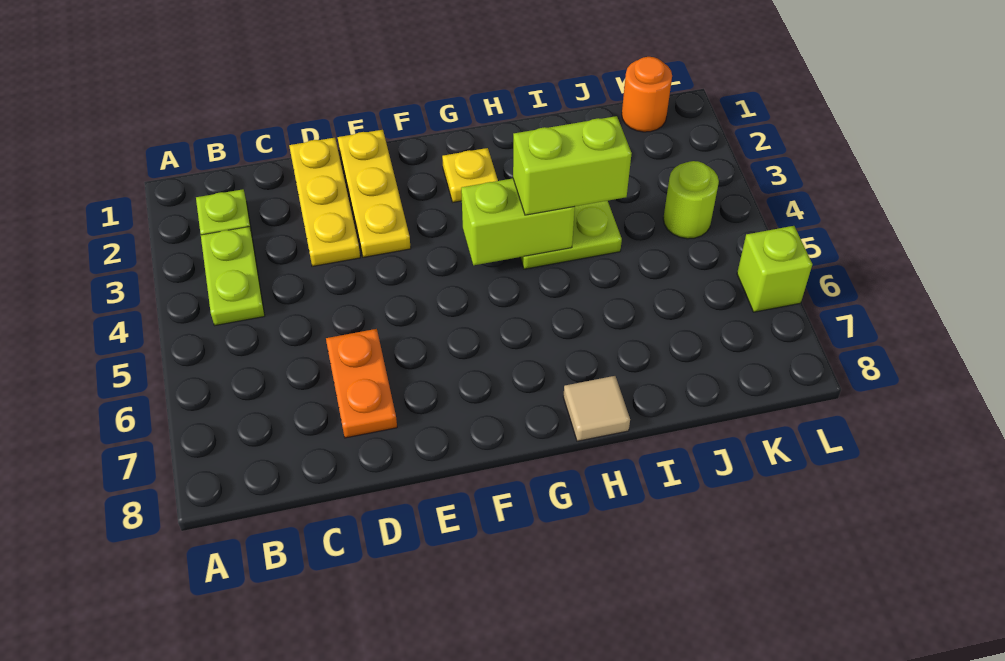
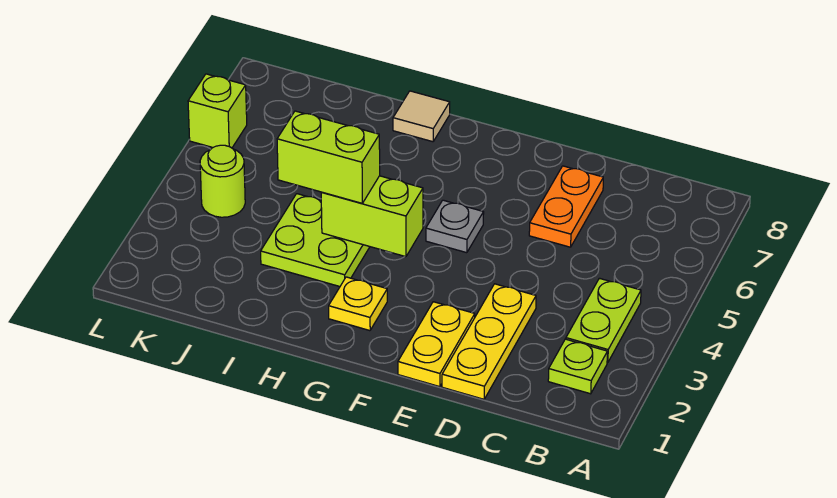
yellow 1x3 plate [338,130,411,257] -> yellow 1x2 plate [398,302,475,387]
none -> grey 1x1 plate [426,200,484,253]
orange 1x1 round brick [622,57,672,132] -> none

